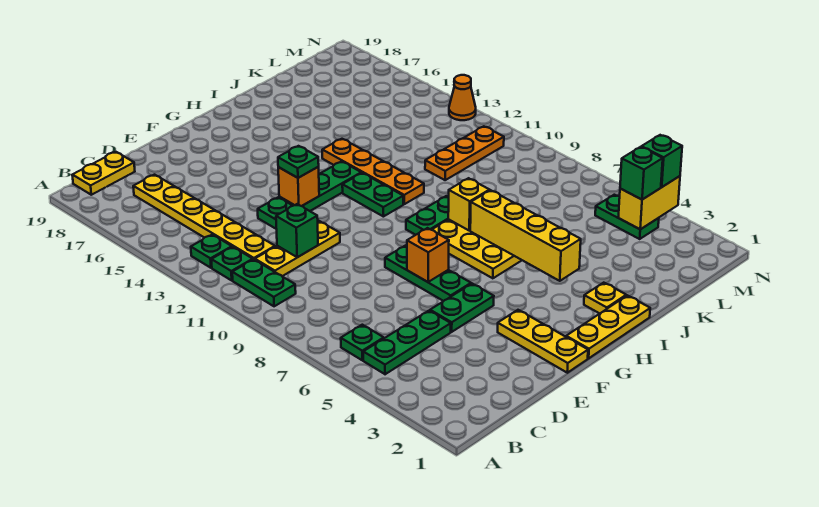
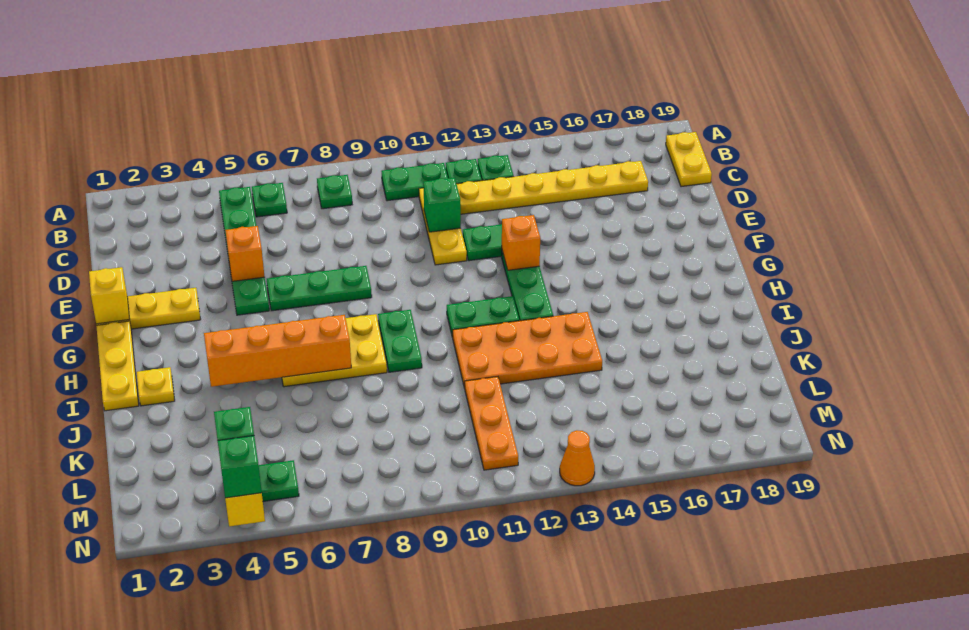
orange 1x1 brick [407,228,449,282] -> orange 1x1 brick moved to [225,226,265,281]
green 1x1 plate [278,146,319,178] -> green 1x1 plate moved to [317,175,352,209]
yellow 1x4 brick [470,190,581,281] -> orange 1x4 brick [204,315,351,387]
yellow 1x1 brick [448,178,490,231] -> yellow 1x1 brick moved to [89,267,130,324]
orange 1x4 plate [322,139,424,204] -> orange 2x4 plate [453,312,602,388]

